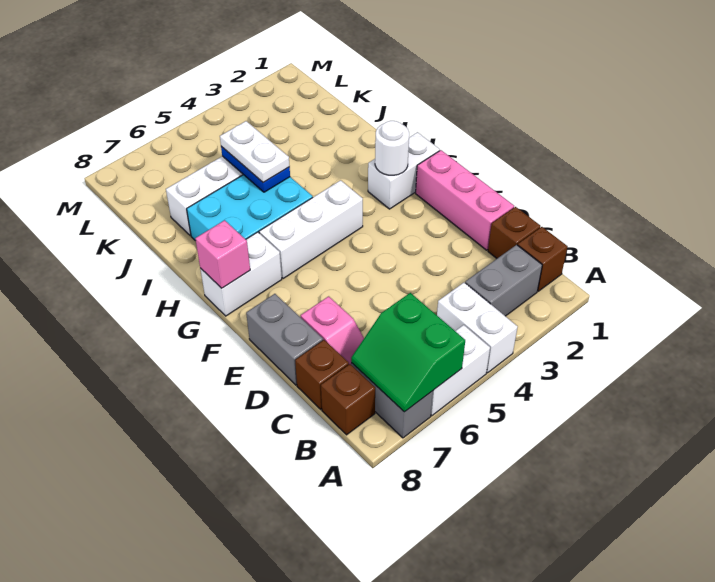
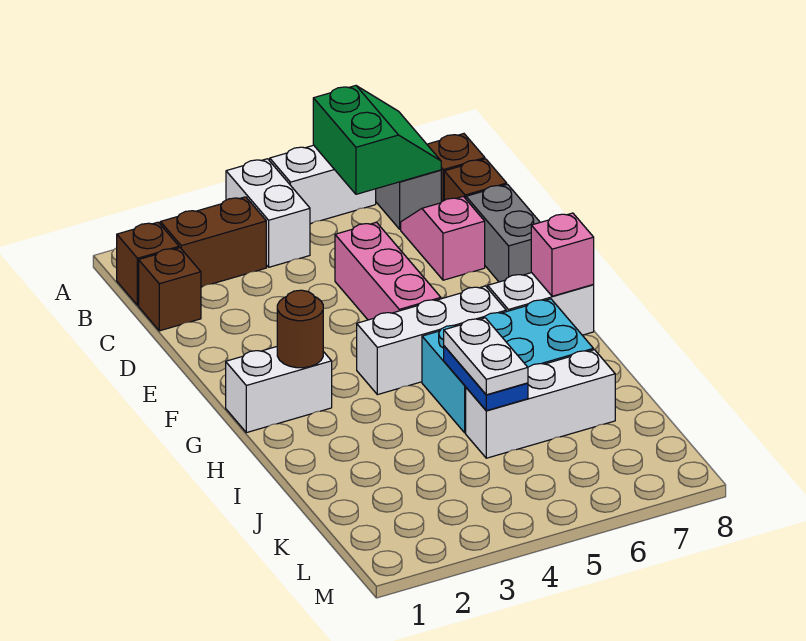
grey 1x2 brick [465,245,542,316] -> brown 1x2 brick [160,197,266,287]
pink 1x3 brick [416,150,514,250] -> pink 1x3 brick moved to [335,222,441,320]
white 1x1 round brick [375,121,409,175] -> brown 1x1 round brick [277,290,323,368]

